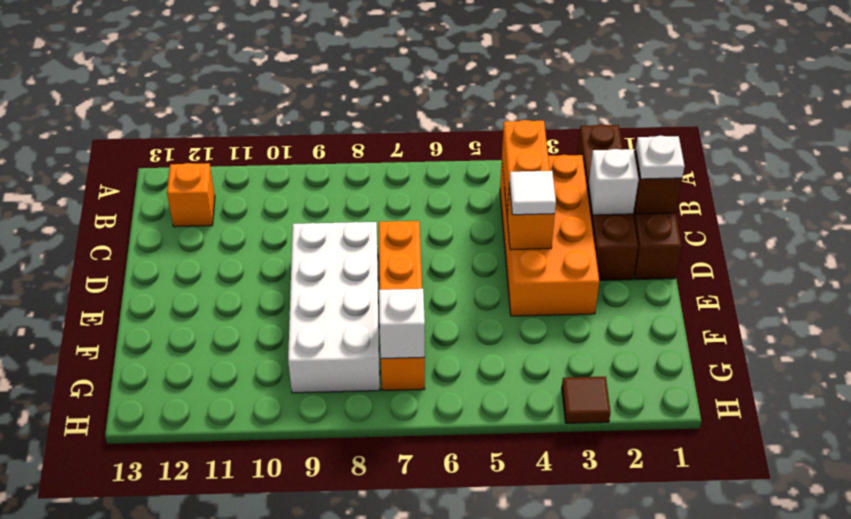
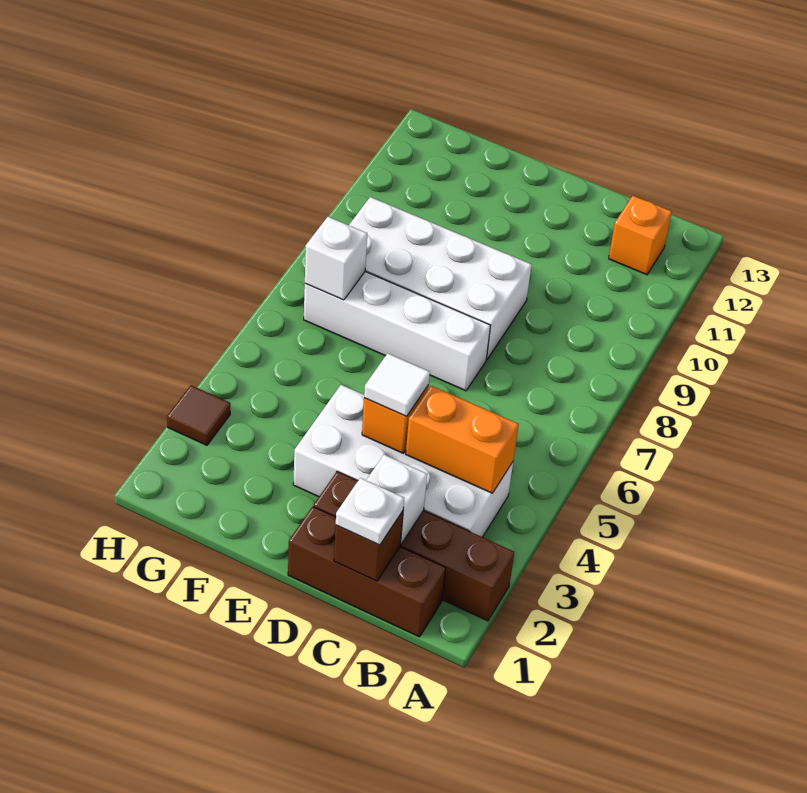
orange 2x4 brick [500,155,599,316] -> white 2x4 brick [293,385,513,537]
orange 1x4 brick [379,221,425,391] -> white 1x4 brick [304,272,490,391]

